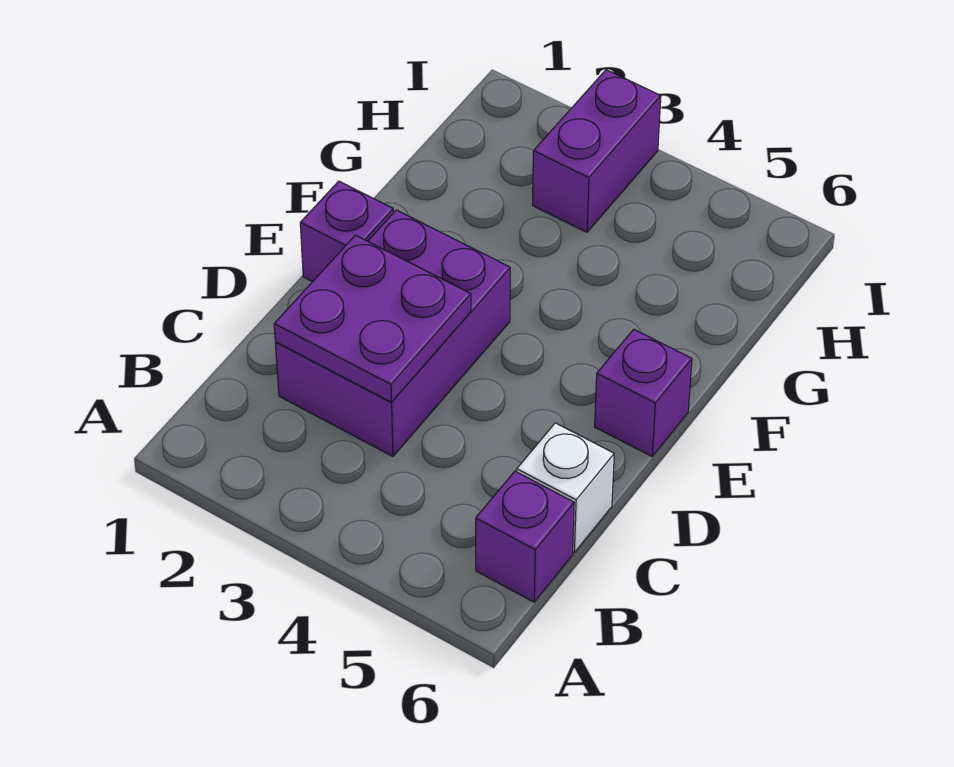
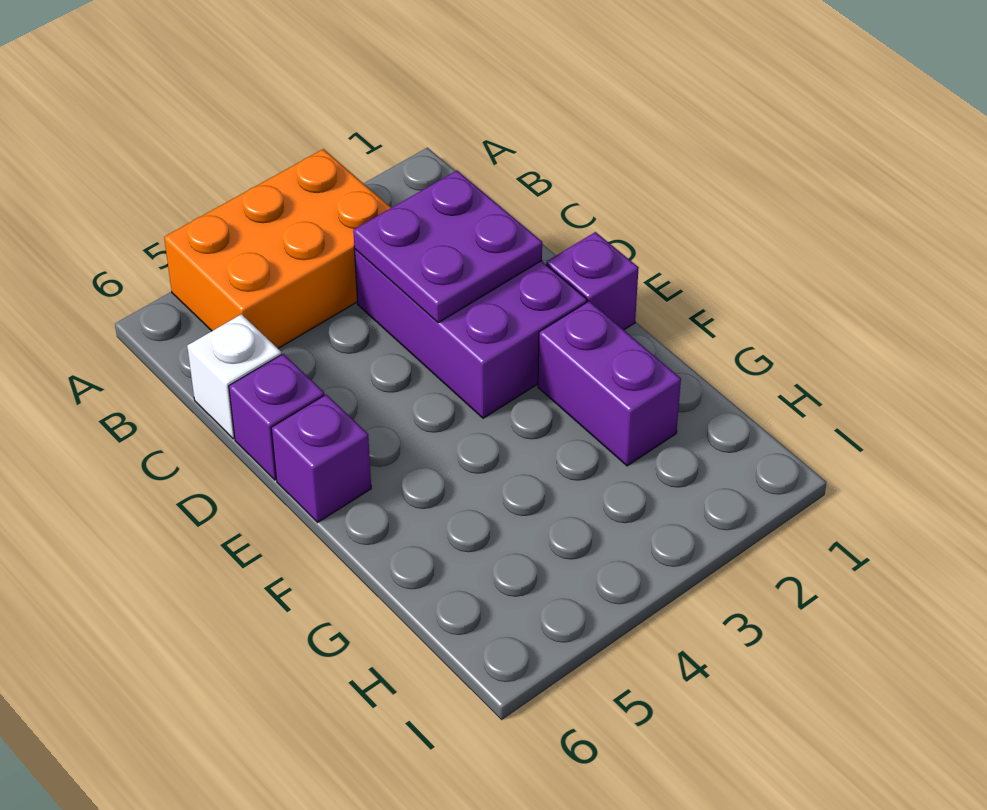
none -> orange 2x3 brick [164,149,391,348]
purple 1x1 brick [476,471,574,602] -> purple 1x1 brick moved to [229,354,324,480]
purple 1x2 brick [533,70,661,232] -> purple 1x2 brick moved to [538,301,681,466]

